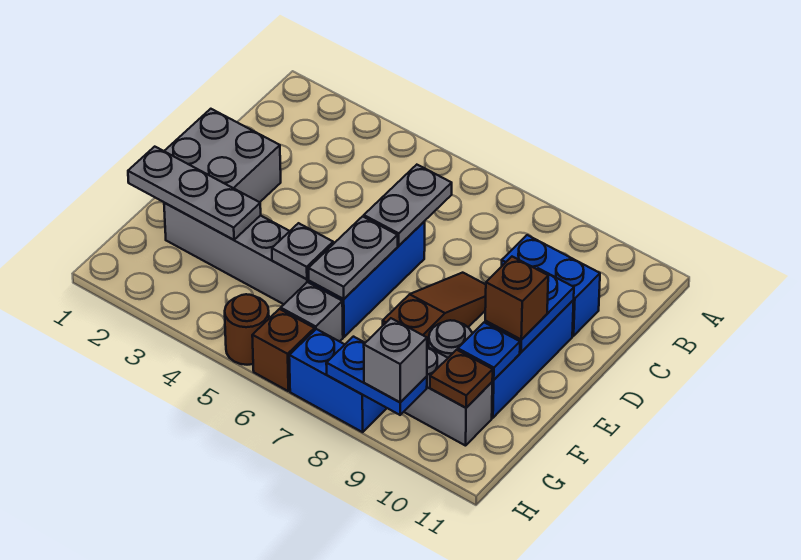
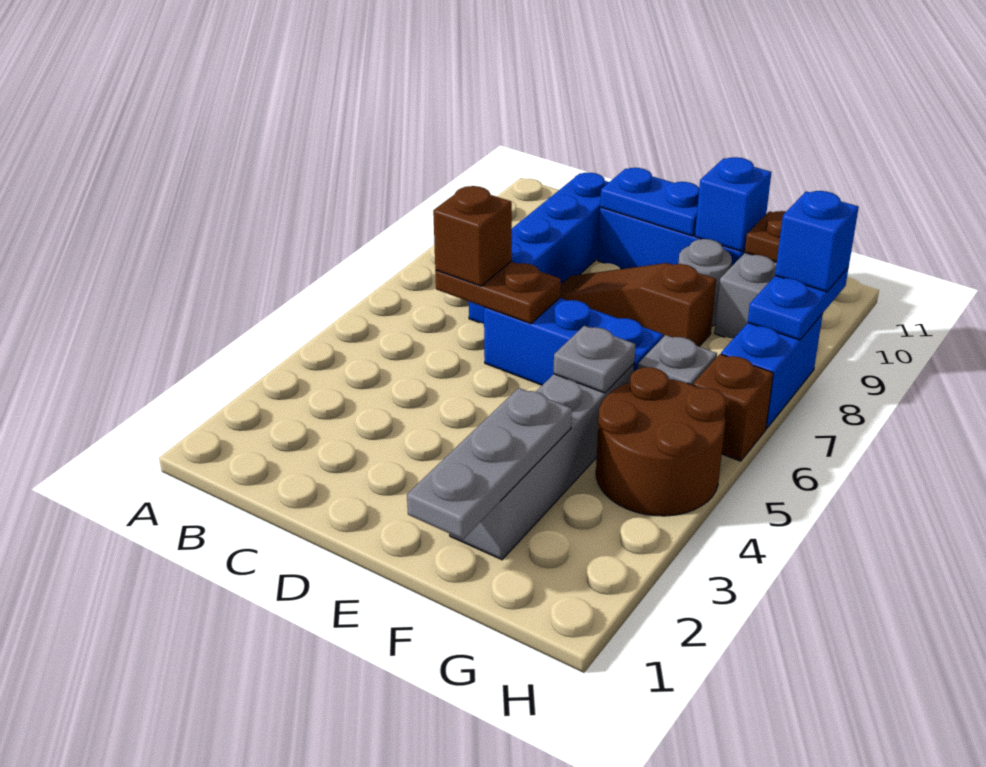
grey 1x2 plate [364,165,452,246] -> brown 1x2 plate [435,262,561,324]
blue 1x2 brick [502,235,600,336] -> blue 1x4 brick [469,173,609,324]
grey 2x2 brick [164,109,281,202] -> none
grey 1x2 plate [308,216,398,299] -> none
brown 1x1 brick [485,257,548,340] -> brown 1x1 brick moved to [433,186,512,286]
blue 1x1 plate [458,322,520,380] -> blue 1x1 brick [695,157,771,251]
brown 1x1 round brick [225,294,269,365] -> brown 2x2 round brick [596,367,726,516]
grey 1x1 brick [364,318,427,402] -> blue 1x1 brick [775,191,859,292]

